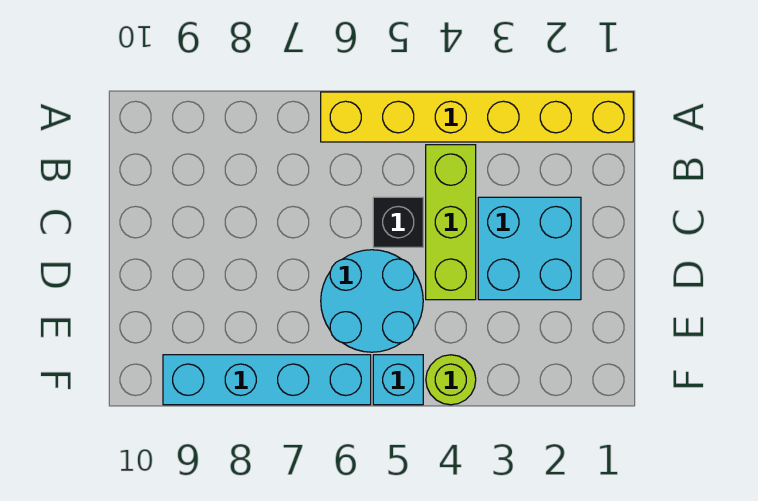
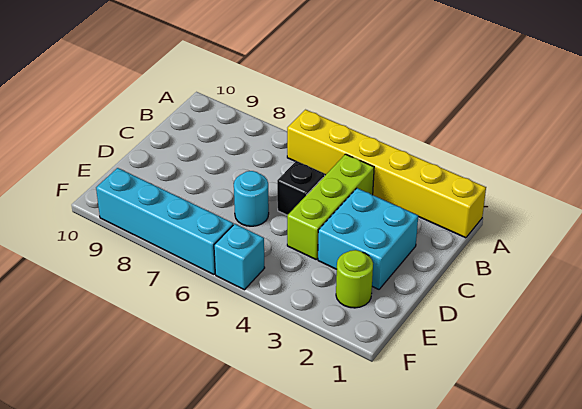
cyan 2x2 round brick [321,250,423,352] -> cyan 1x1 round brick [234,171,269,226]
lime 1x1 round brick [426,355,476,405] -> lime 1x1 round brick moved to [336,250,373,308]

